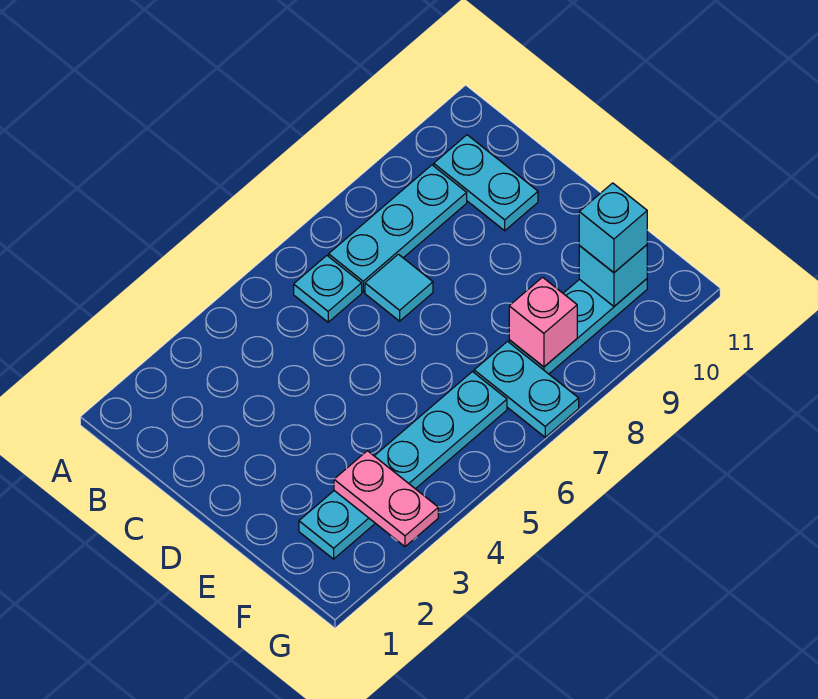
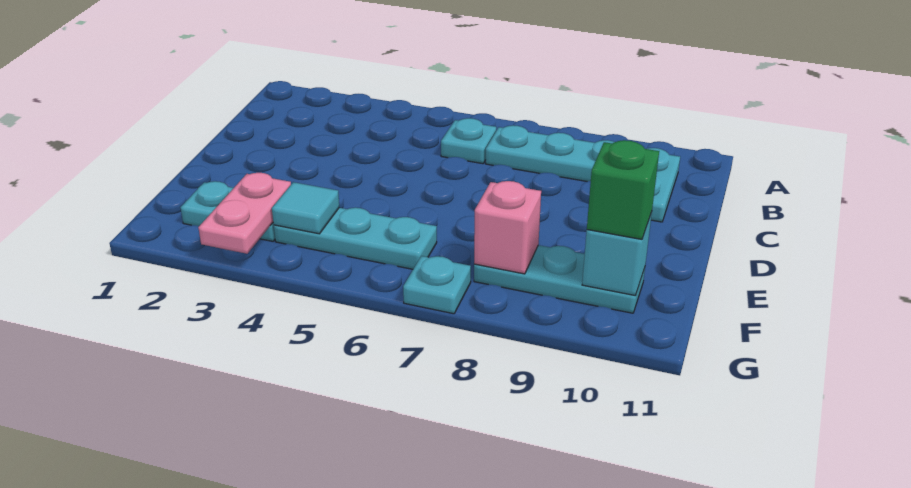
cyan 1x1 tile [365,254,433,321] -> cyan 1x1 tile moved to [272,182,339,234]
cyan 1x2 plate [474,341,579,437] -> cyan 1x1 plate [403,256,471,314]
cyan 1x1 brick [579,183,647,273] -> green 1x1 brick [587,140,659,239]

